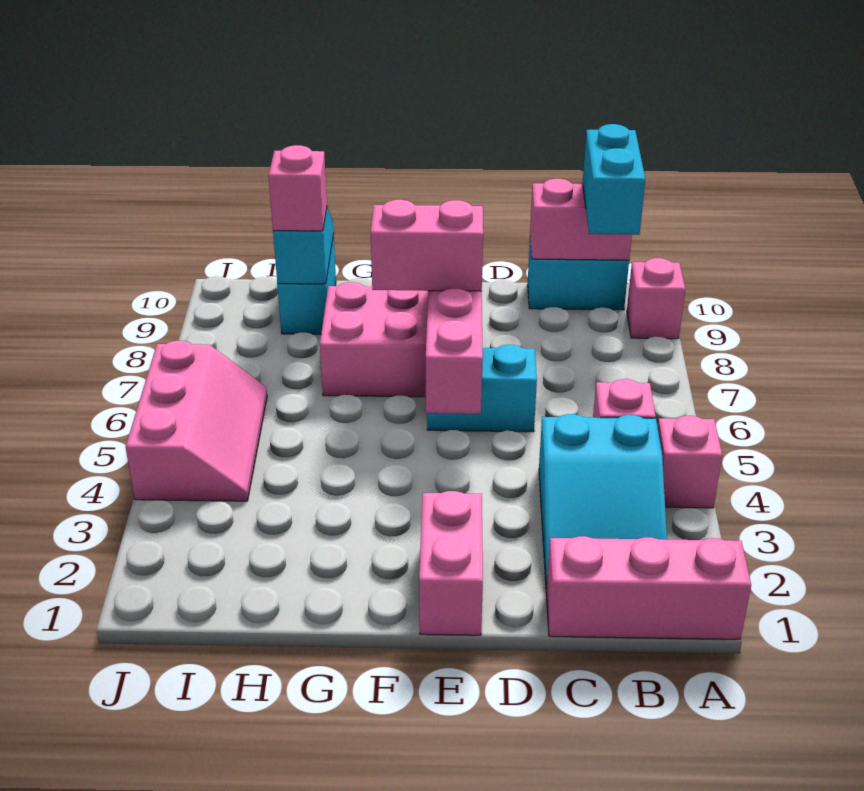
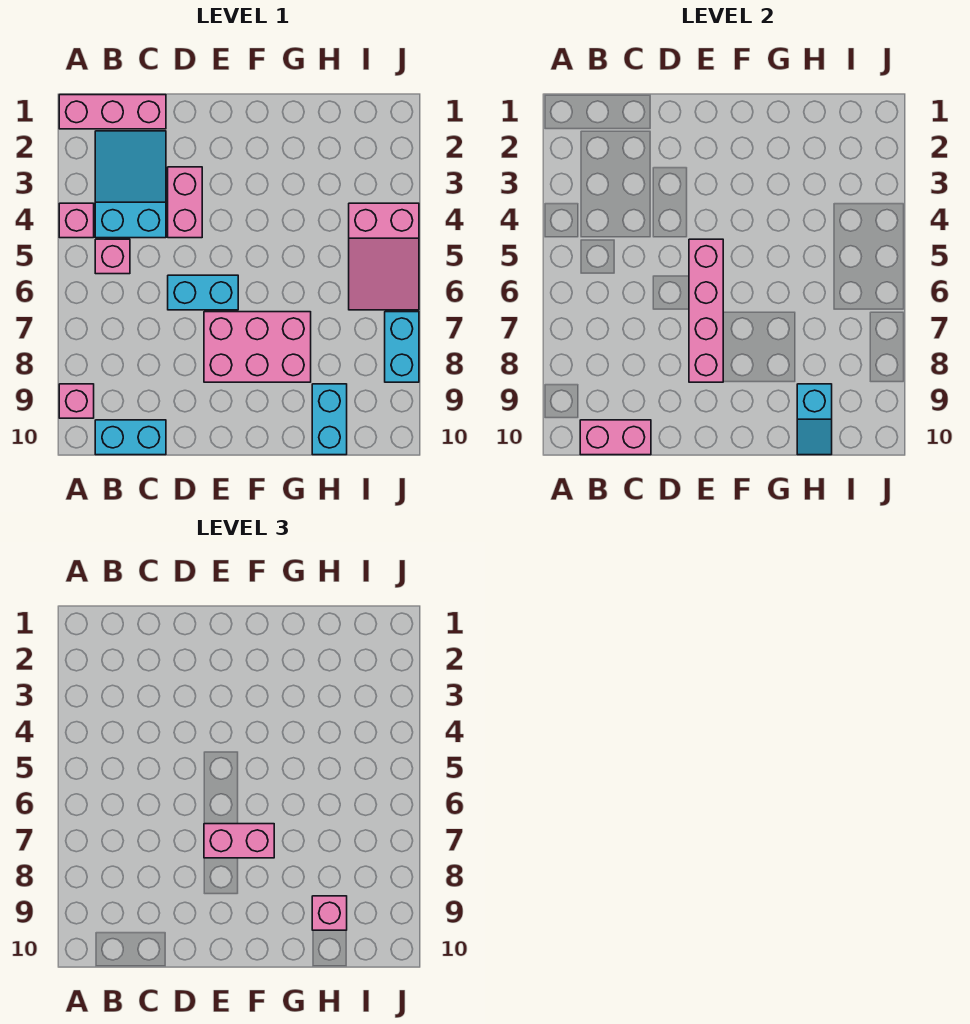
cyan 1x2 brick [583,124,645,235] -> cyan 1x2 brick moved to [385,312,419,382]
pink 1x2 brick [419,491,483,635] -> pink 1x2 brick moved to [168,167,202,238]
pink 2x3 slope [125,341,267,501] -> pink 2x3 slope turned to [349,203,419,310]

